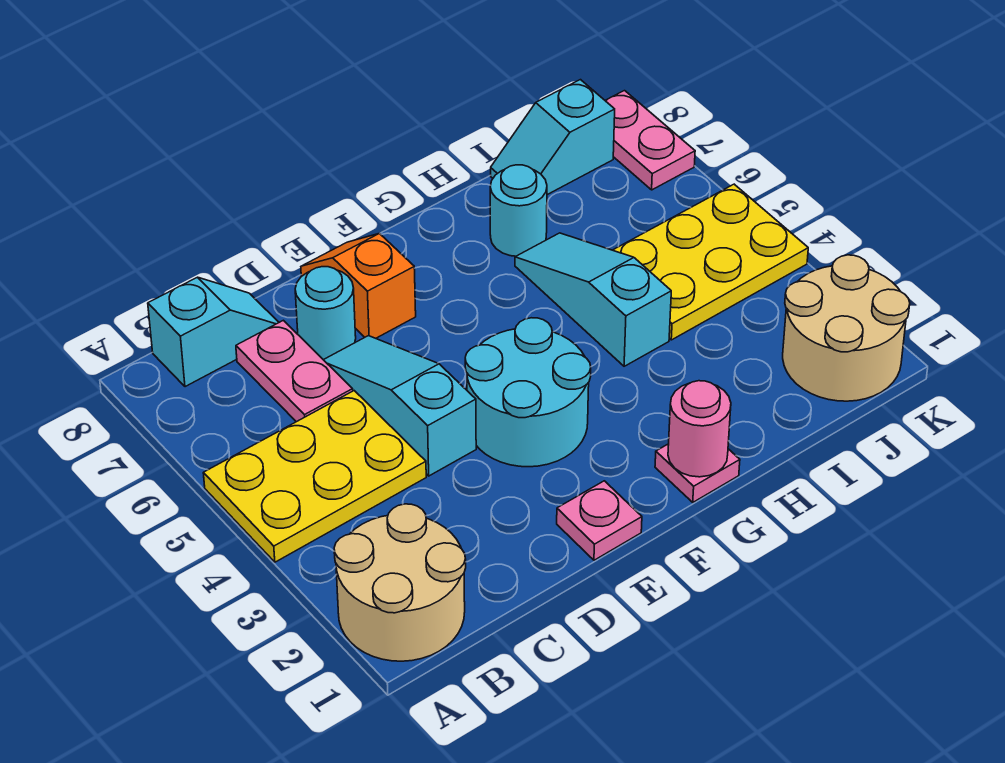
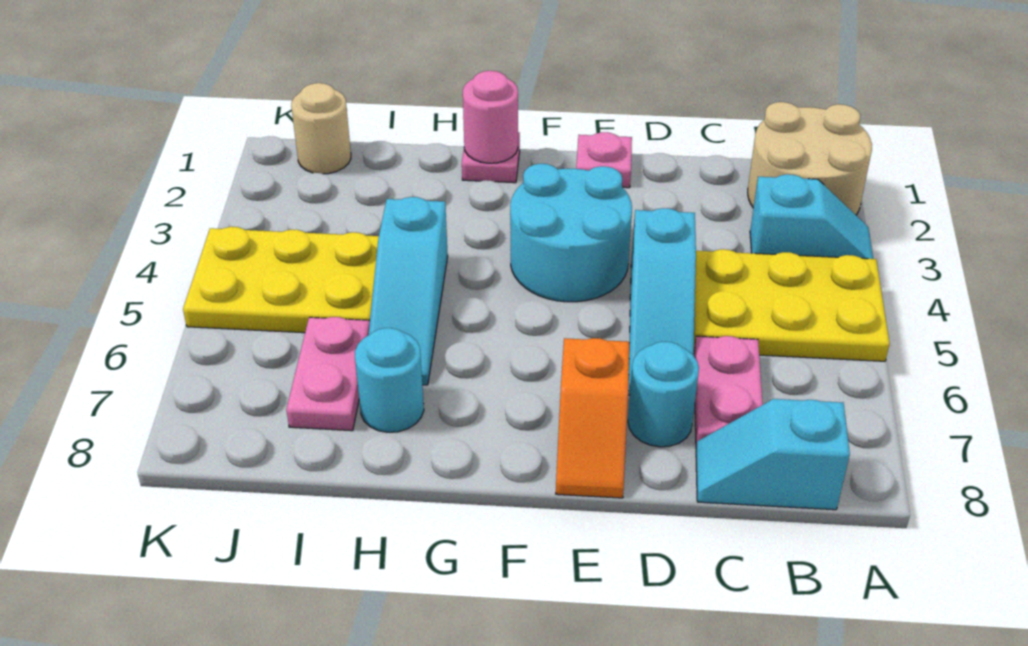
cyan 1x2 slope [491,80,615,195] -> cyan 1x2 slope moved to [750,174,873,259]
tan 2x2 round brick [783,255,910,401] -> tan 1x1 round brick [291,83,351,174]
pink 1x2 plate [605,91,695,190] -> pink 1x2 plate moved to [286,317,370,431]

